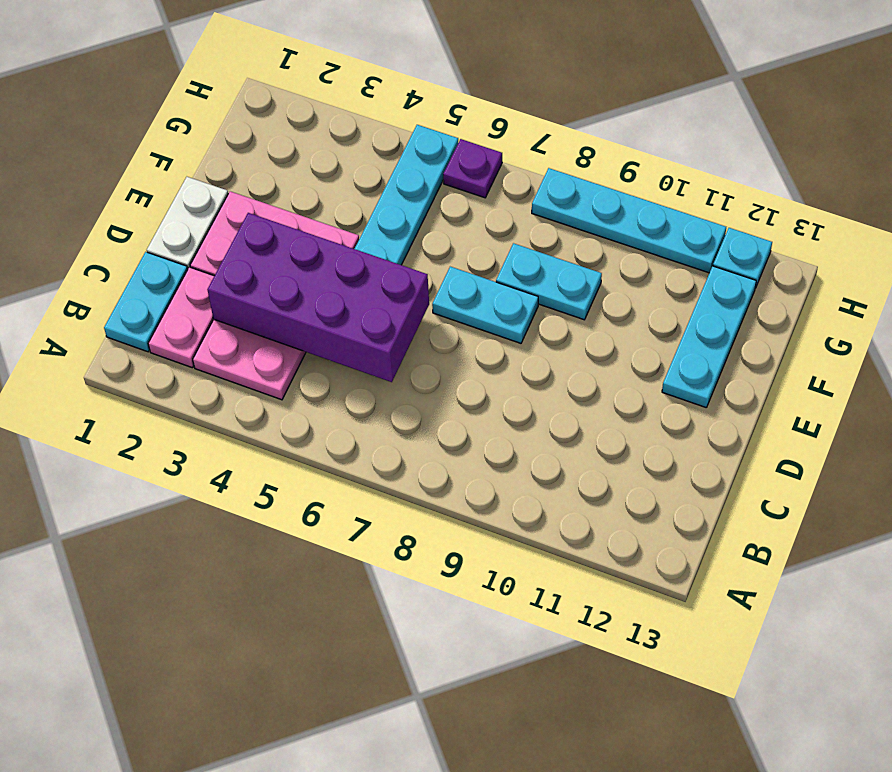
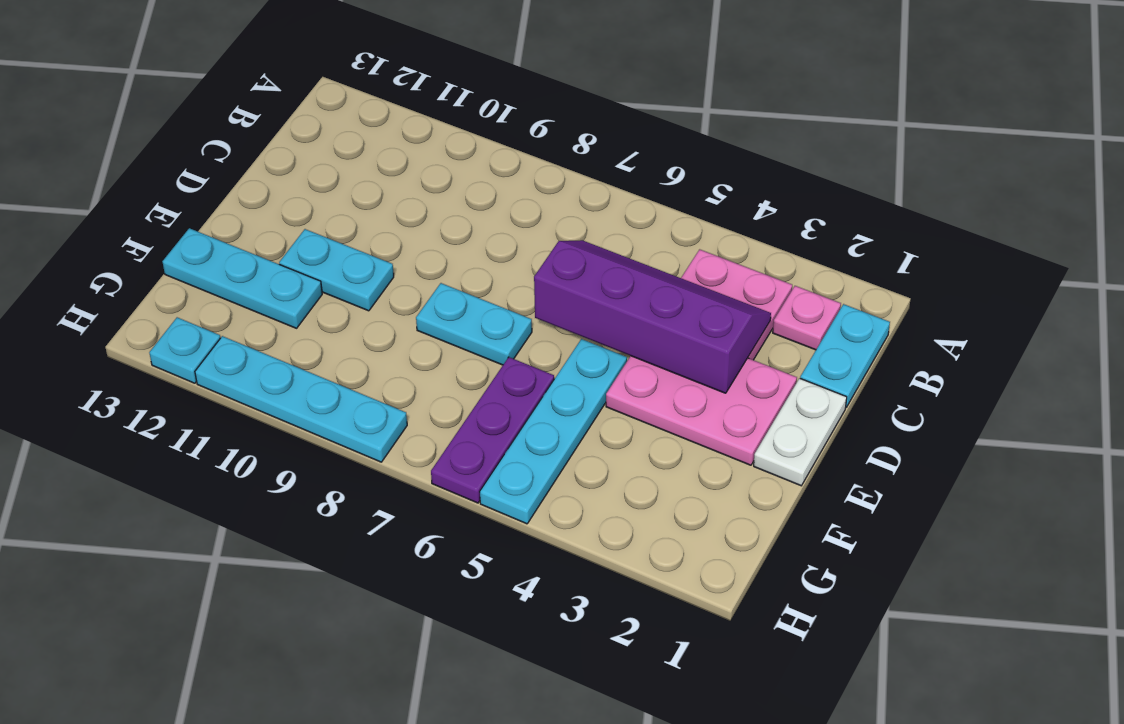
pink 1x2 plate [148,267,214,368] -> pink 1x1 plate [773,286,841,350]
purple 2x4 brick [207,213,429,382] -> purple 2x4 slope [534,240,771,393]
cyan 1x3 plate [662,266,756,408] -> cyan 1x3 plate turned to [163,228,322,328]
cyan 1x2 plate [496,243,602,320] -> cyan 1x2 plate moved to [279,229,394,311]
purple 1x1 plate [443,139,502,198] -> purple 1x3 plate [431,357,554,503]

